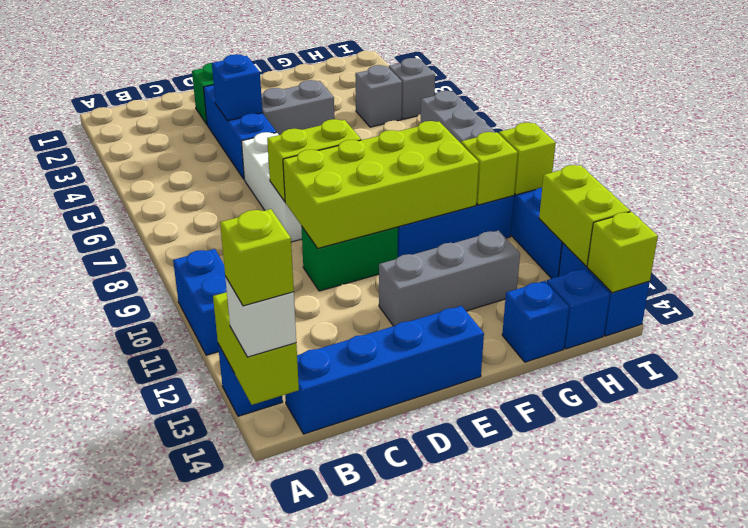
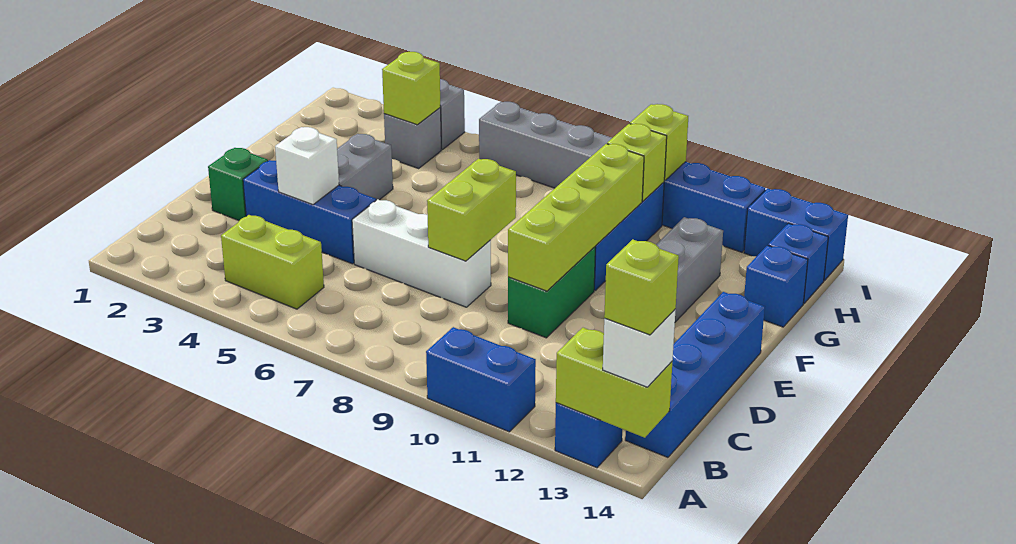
blue 1x1 brick [212,54,262,121] -> white 1x1 brick [275,127,339,205]
lime 2x4 brick [283,121,479,248] -> lime 1x4 brick [508,144,644,291]
lime 1x2 brick [539,165,630,266] -> lime 1x2 brick moved to [221,215,324,309]
lime 1x1 brick [587,212,658,293] -> lime 1x1 brick moved to [382,52,441,125]

